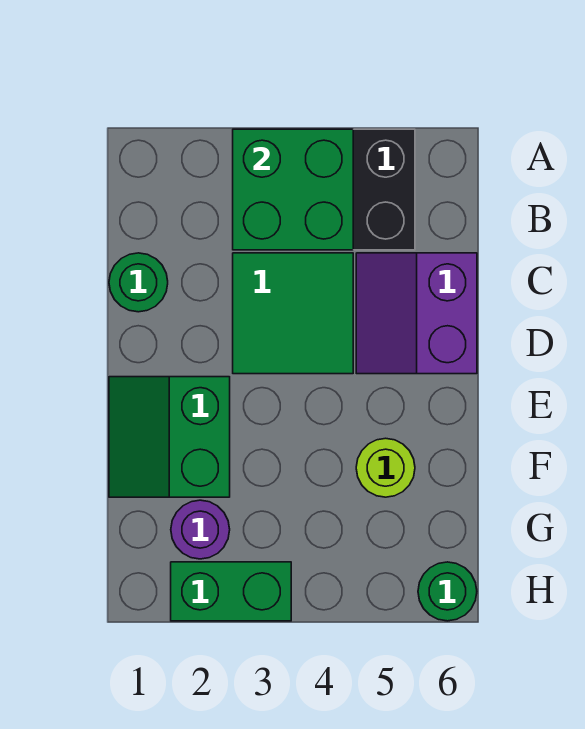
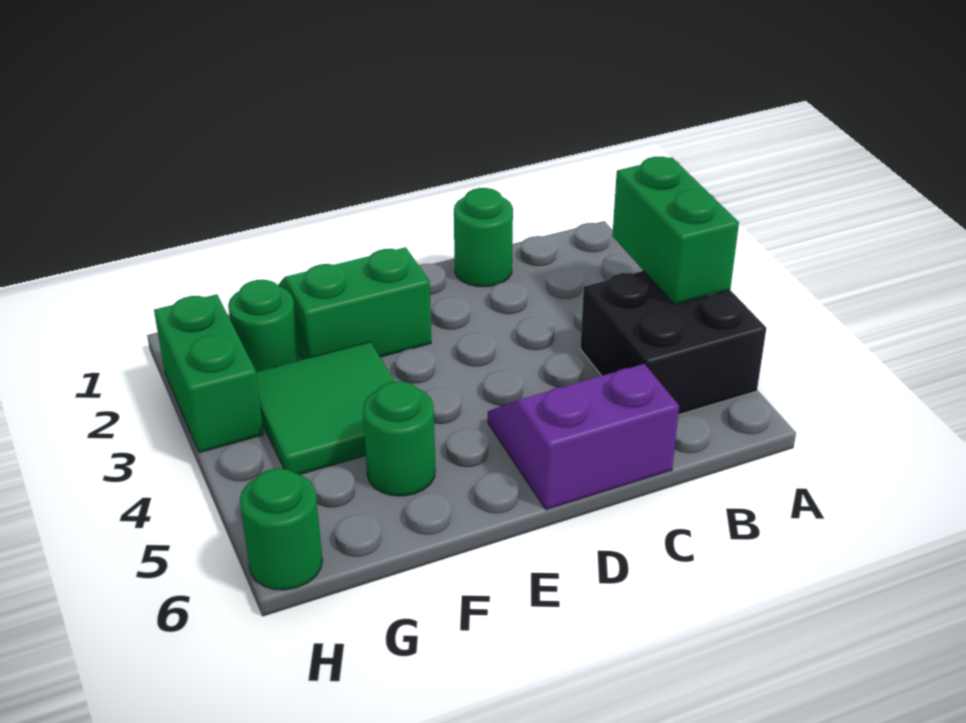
green 2x2 brick [233,129,353,250] -> green 1x2 brick [612,157,739,305]
green 2x2 tile [233,253,353,374] -> green 2x2 tile moved to [256,342,395,475]
lime 1x1 round brick [356,438,415,497] -> green 1x1 round brick [363,381,435,496]
purple 1x1 round brick [171,500,230,559] -> green 1x1 round brick [228,280,299,372]

